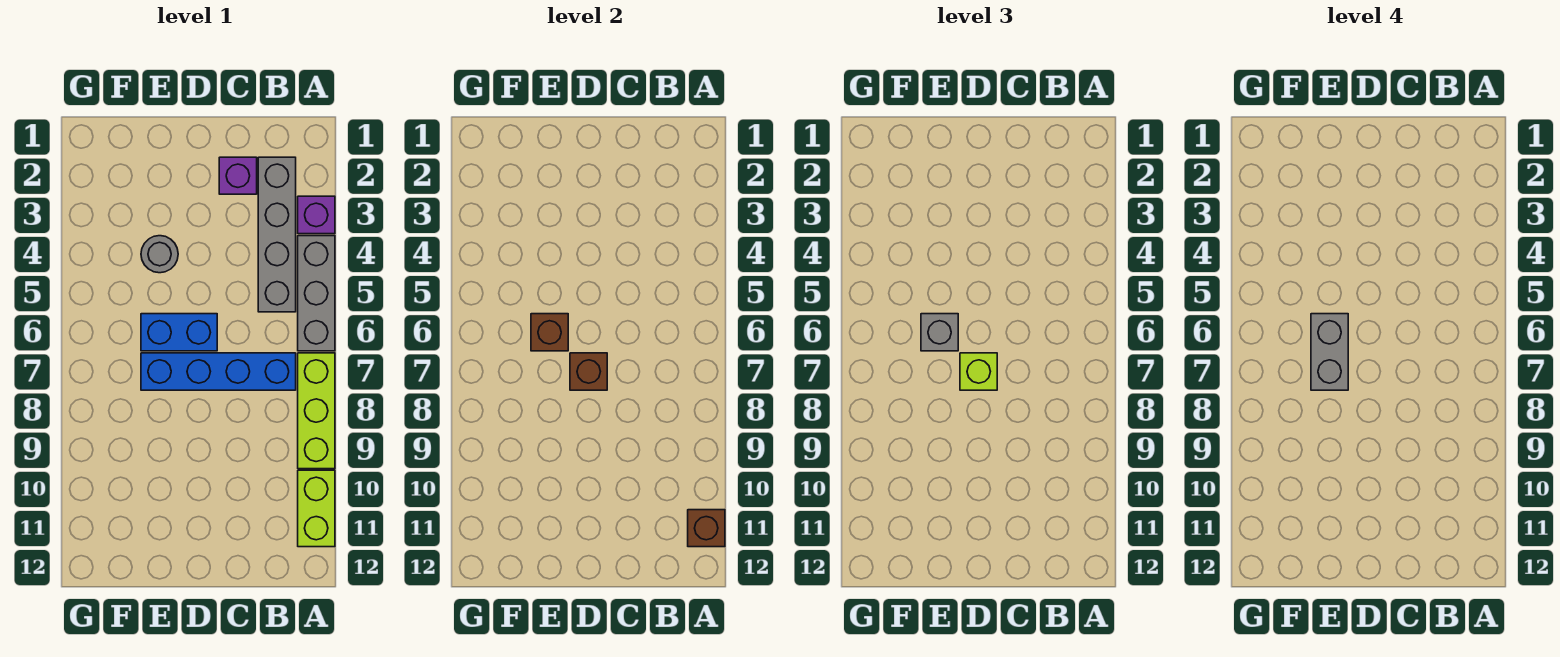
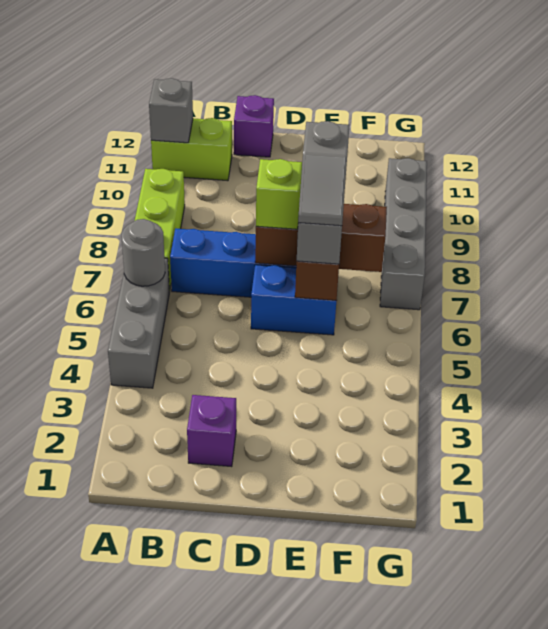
purple 1x1 brick [298,196,335,234] -> purple 1x1 brick moved to [234,95,274,157]
lime 1x2 brick [298,470,335,547] -> lime 1x2 brick turned to [151,118,232,181]
brown 1x1 brick [688,510,725,547] -> grey 1x1 brick [149,78,193,143]
grey 1x4 brick [258,157,296,312] -> grey 1x4 brick moved to [380,158,427,310]
brown 1x1 brick [570,353,607,390] -> brown 1x3 brick [255,204,387,272]
grey 1x1 round brick [141,236,178,273] -> grey 1x1 round brick moved to [121,219,165,286]
grey 1x2 brick [1311,314,1348,390] -> grey 1x2 slope [298,121,349,226]

